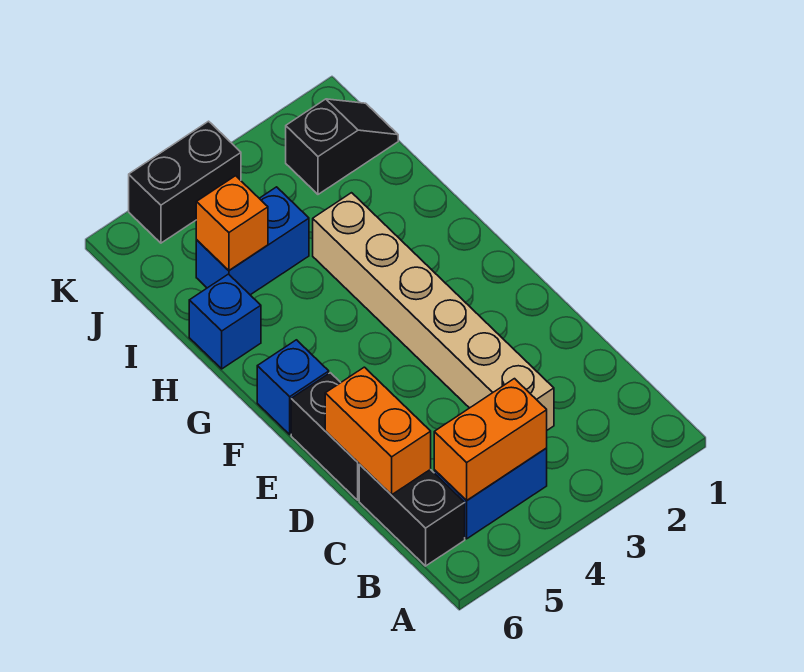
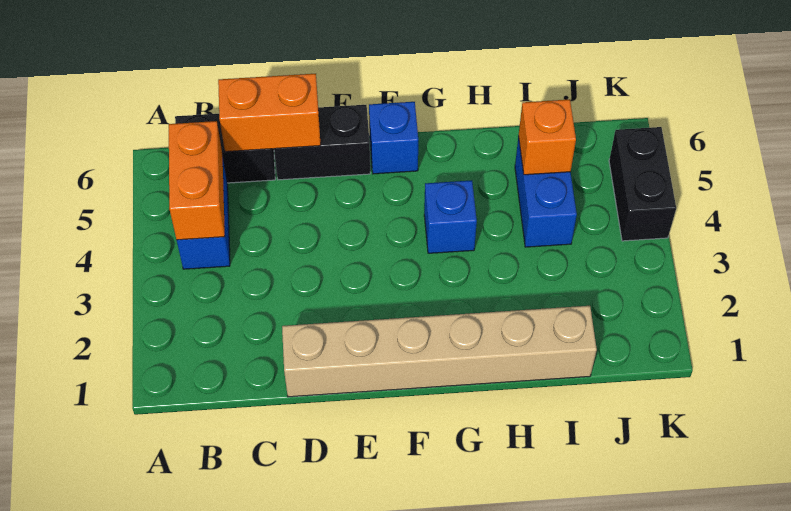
tan 1x6 brick [313,193,554,430] -> tan 1x6 brick moved to [282,306,597,397]
blue 1x1 brick [189,274,261,369] -> blue 1x1 brick moved to [424,180,477,253]
black 1x2 slope [286,99,398,194] -> none

